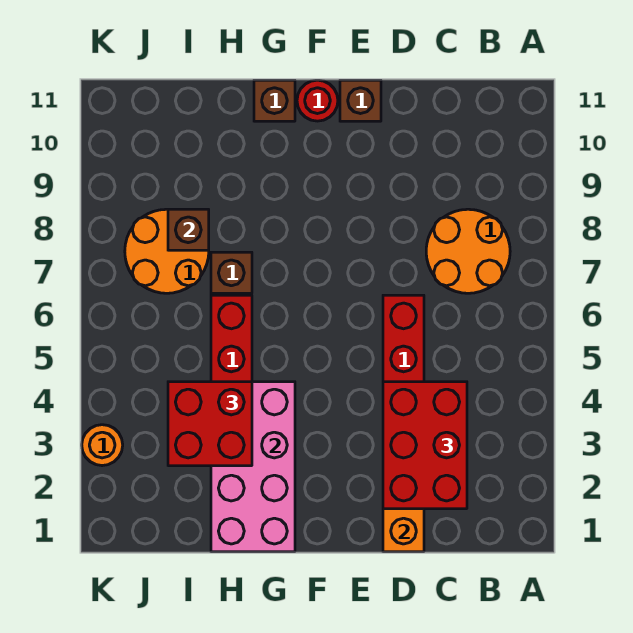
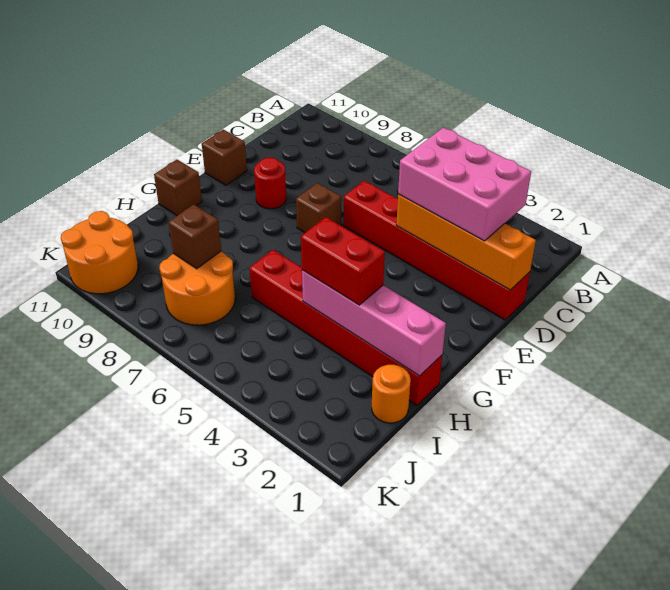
orange 2x2 round brick [426,209,510,293] -> orange 2x2 round brick moved to [61,211,138,294]
red 2x3 brick [383,382,467,509] -> pink 2x3 brick [398,127,531,241]
red 1x1 round brick [297,80,338,121] -> red 1x1 round brick moved to [254,158,286,209]
pink 2x4 brick [211,382,295,552] -> pink 1x4 brick [302,270,446,376]
red 2x2 brick [168,382,252,466] -> red 1x2 brick [301,217,385,305]
brown 1x1 brick [211,252,252,293] -> brown 1x1 brick moved to [296,183,341,233]
orange 1x1 round brick [82,425,123,466] -> orange 1x1 round brick moved to [372,365,411,423]

